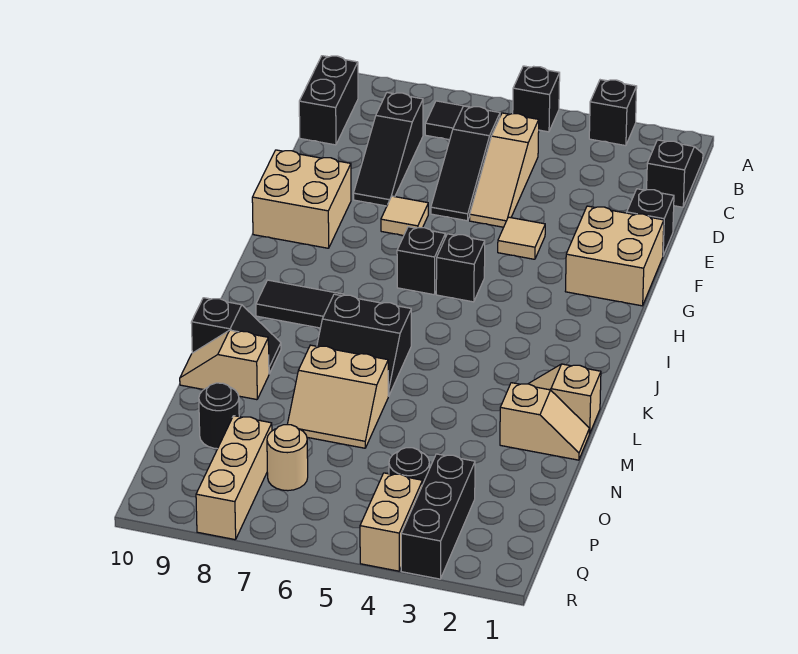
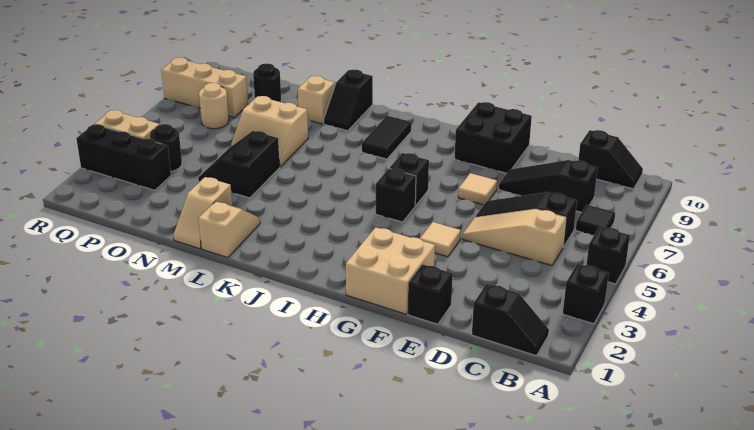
black 1x2 brick [299,56,358,145] -> black 1x2 slope [578,130,643,189]
tan 2x2 brick [252,150,351,248] -> black 2x2 brick [454,102,532,173]
black 2x2 slope [317,294,411,396] -> black 2x2 slope moved to [198,131,280,198]
tan 2x2 slope [287,345,388,448] -> tan 2x2 slope turned to [230,96,308,167]

